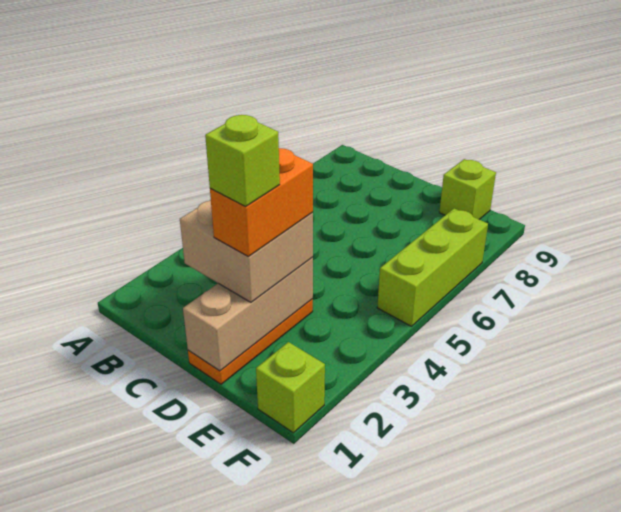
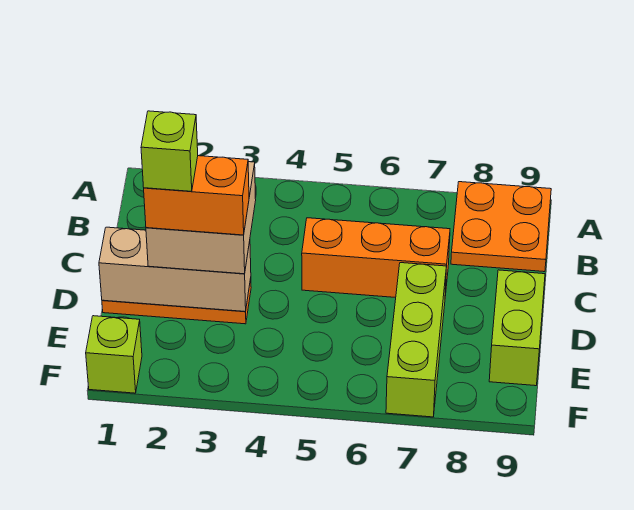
none -> orange 2x2 plate [451,182,551,272]
none -> orange 1x3 brick [302,218,450,298]
lime 1x1 brick [439,159,496,219] -> lime 1x2 brick [489,270,545,386]
lime 1x3 brick [377,208,488,326] -> lime 1x3 brick turned to [386,263,446,417]

